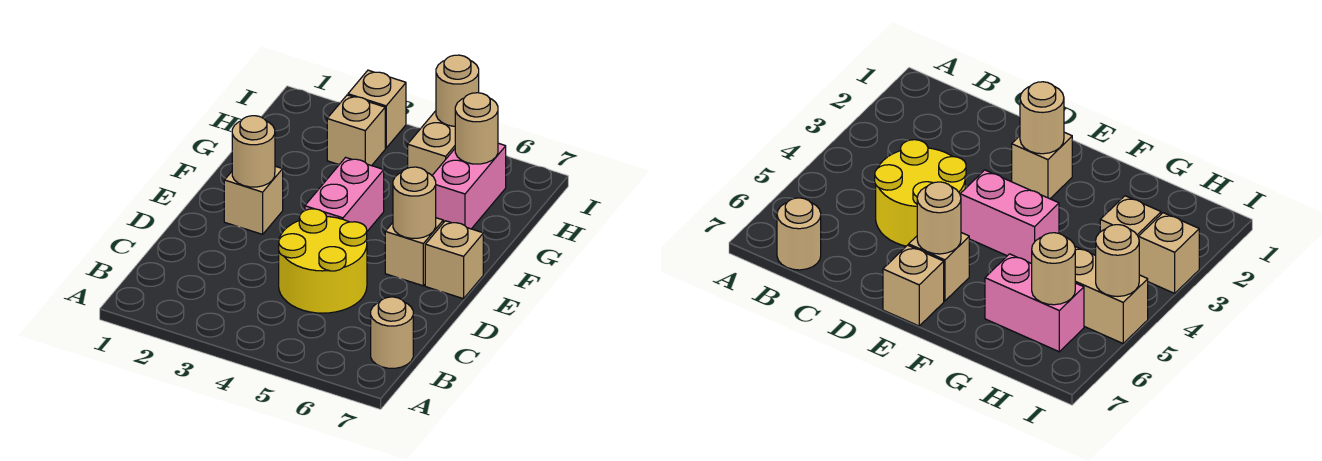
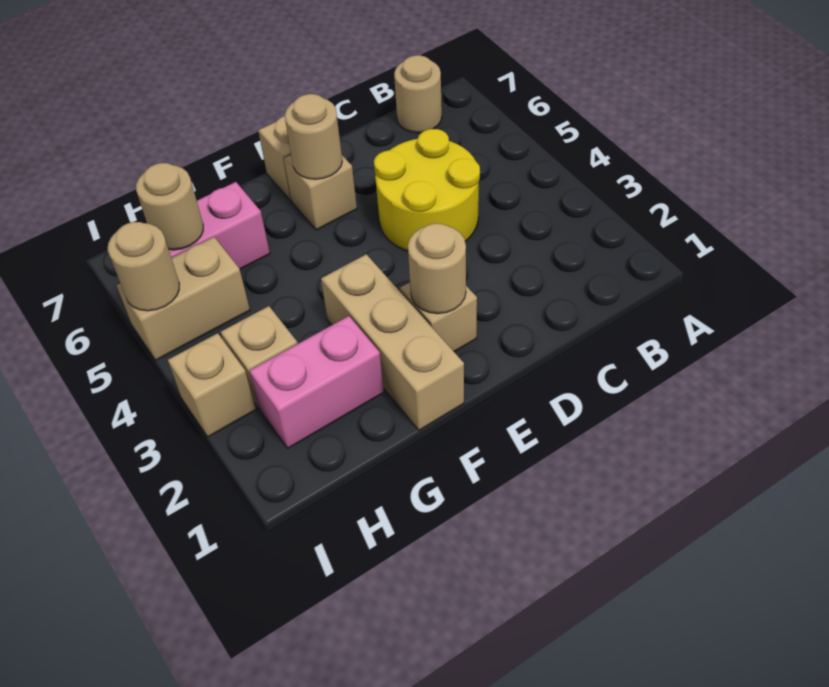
pink 1x2 brick [305,157,384,231] -> pink 1x2 brick moved to [249,316,384,448]
none -> tan 1x3 brick [321,254,464,430]

